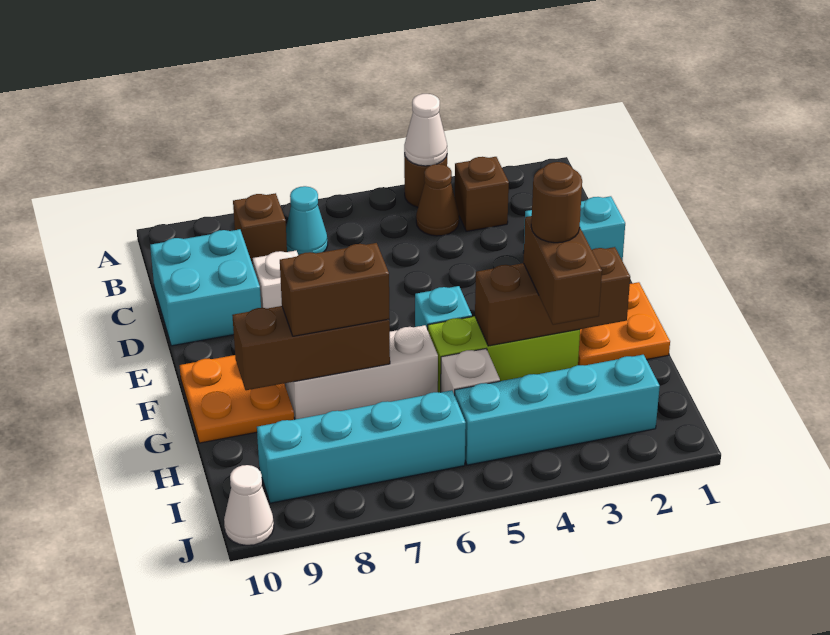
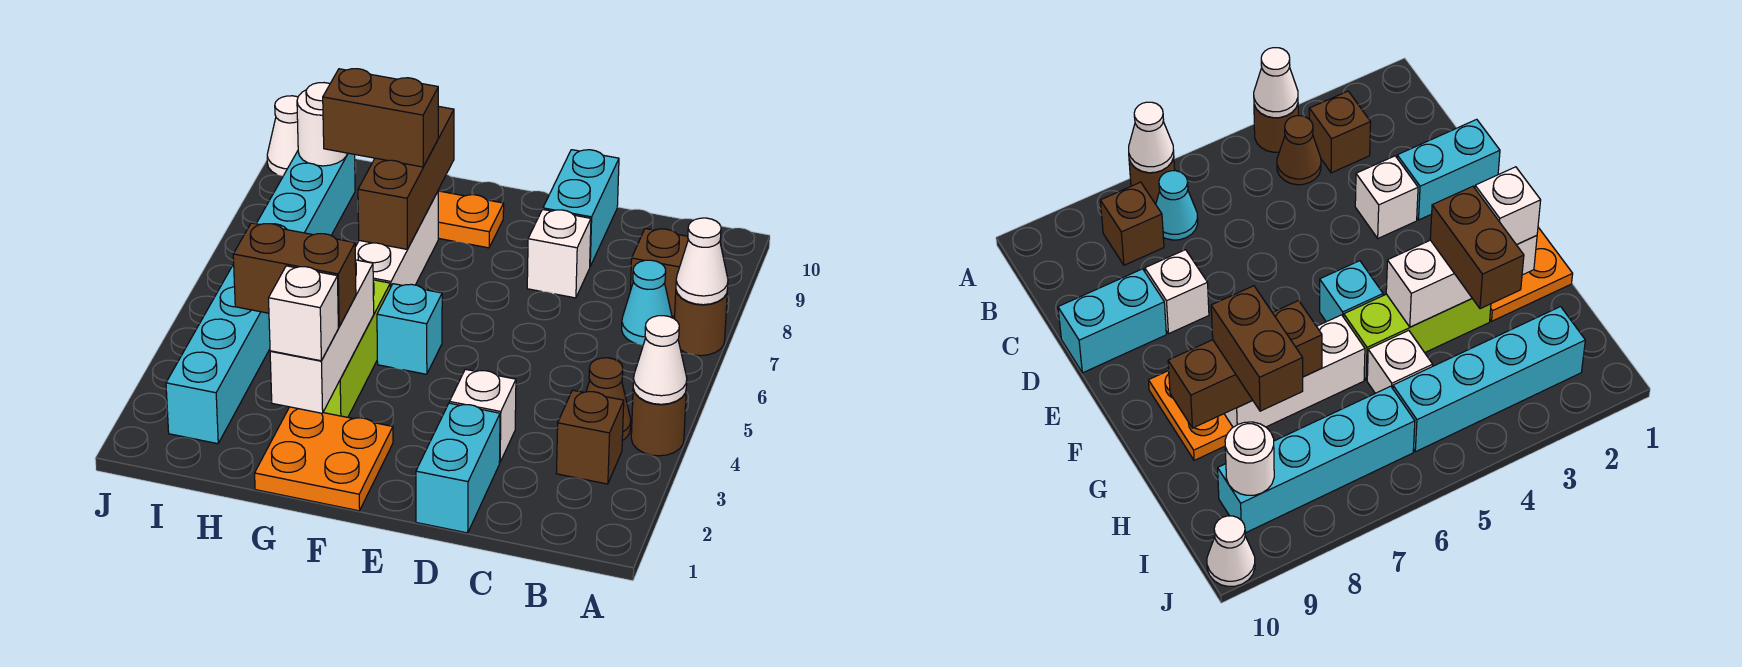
none -> white 1x1 cone [676,218,728,305]
cyan 2x2 brick [150,229,261,346] -> cyan 1x2 brick [543,150,619,266]
none -> white 1x1 brick [450,369,516,462]
orange 2x2 plate [180,355,294,443] -> orange 1x2 plate [438,191,504,248]
brown 1x3 brick [475,247,630,346] -> white 1x3 brick [270,260,374,413]
none -> white 1x1 brick [269,266,338,361]
brown 1x1 round brick [531,162,582,243] -> brown 1x1 round brick moved to [675,291,727,356]
brown 1x2 brick [280,243,389,336] -> brown 1x2 brick turned to [323,69,438,167]
none -> white 1x1 round brick [297,83,347,166]

